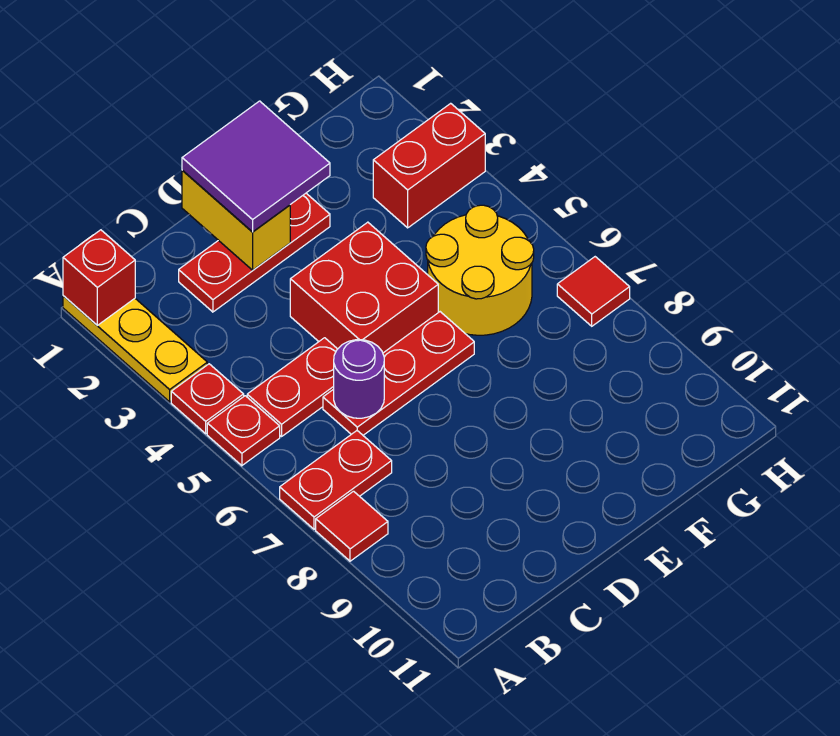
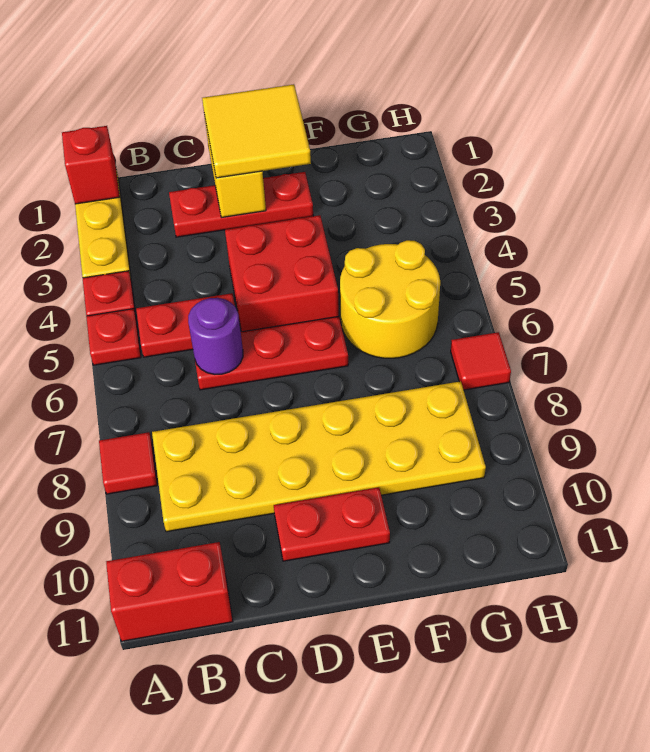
red 1x2 plate [280,431,392,529] -> red 1x2 plate moved to [274,487,390,561]
none -> yellow 2x6 plate [152,381,486,532]
purple 2x2 tile [182,101,330,232] -> yellow 2x2 tile [202,84,311,178]
red 1x2 brick [373,103,485,228] -> red 1x2 brick moved to [106,542,233,641]

